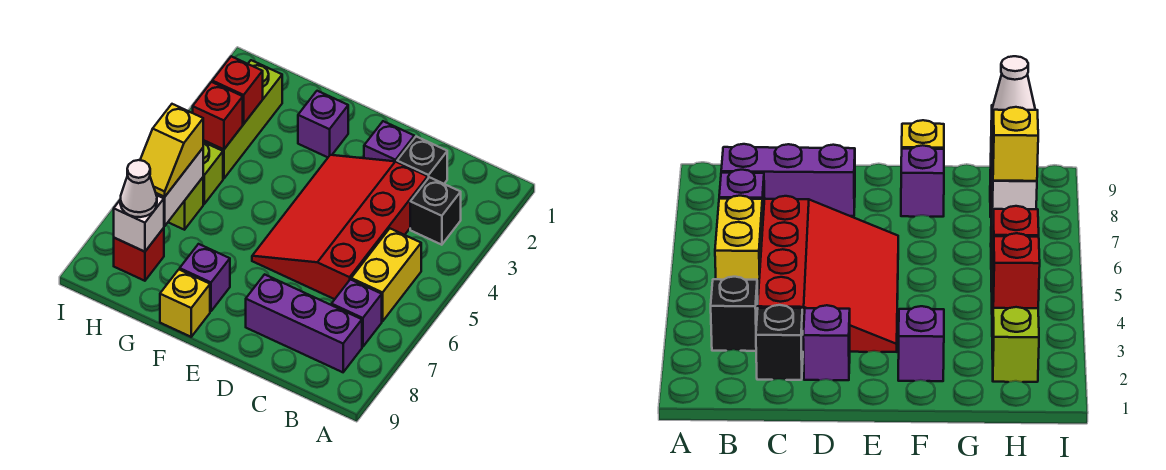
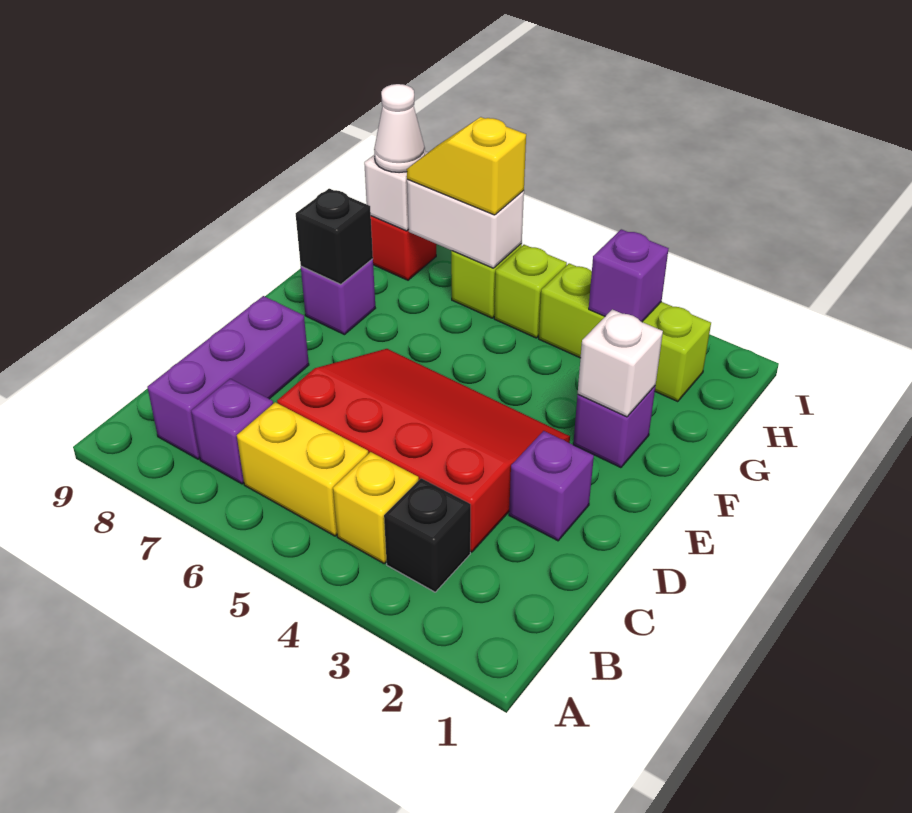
black 1x1 brick [397,137,447,184] -> black 1x1 brick moved to [296,189,373,285]
none -> white 1x1 brick [578,309,663,417]
yellow 1x1 brick [160,270,210,337] -> yellow 1x1 brick moved to [333,452,419,563]
red 1x1 brick [212,56,263,124] -> purple 1x1 brick [589,229,669,322]
red 1x1 brick [193,82,243,150] -> none

